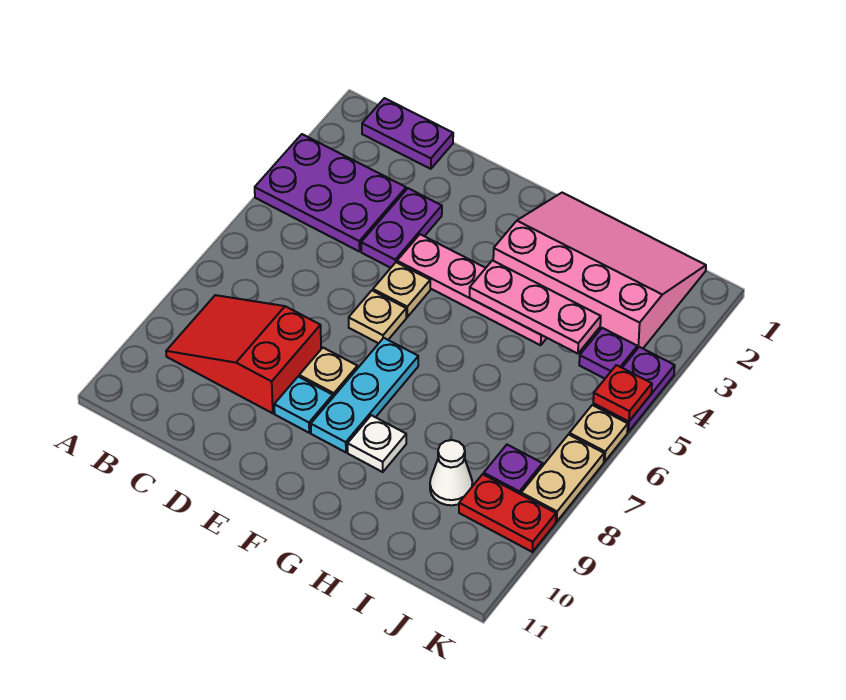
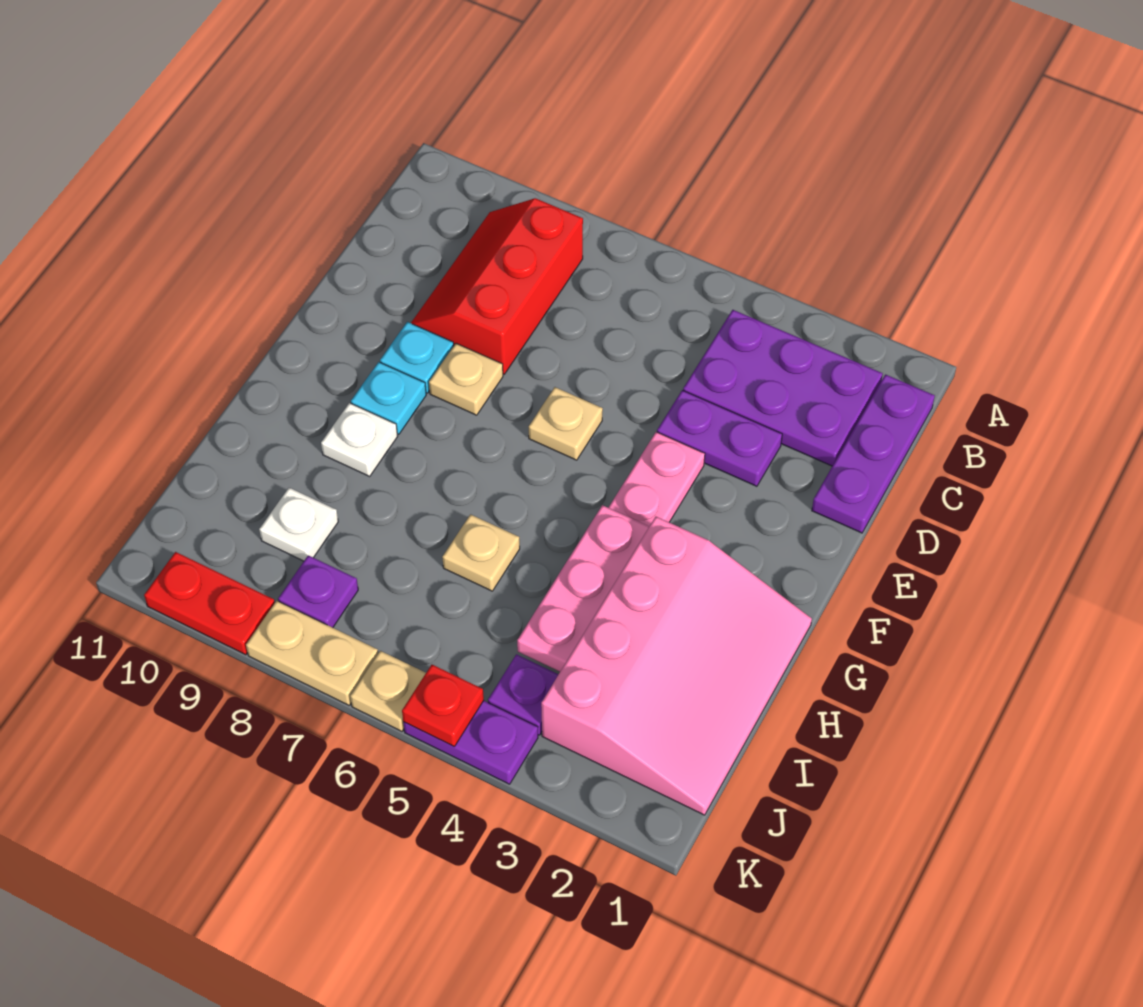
purple 2x3 plate [255,134,406,252] -> purple 2x3 plate turned to [683,310,883,466]
purple 1x2 plate [362,98,453,169] -> purple 1x3 plate [812,375,935,533]
red 2x3 slope [166,295,321,413] -> red 2x3 slope turned to [411,198,583,374]
tan 1x1 plate [373,262,430,317] -> tan 1x1 plate moved to [442,514,520,591]
cyan 1x3 plate [311,338,418,452] -> cyan 1x1 plate [351,362,426,434]
white 1x1 cone [430,440,472,505] -> white 1x1 plate [259,488,338,561]
red 1x2 plate [459,474,556,552] -> red 1x2 plate turned to [144,552,275,655]

